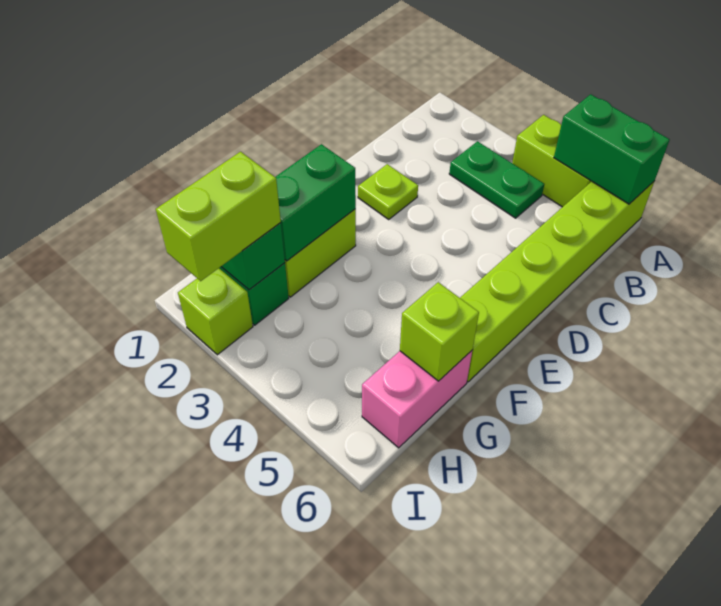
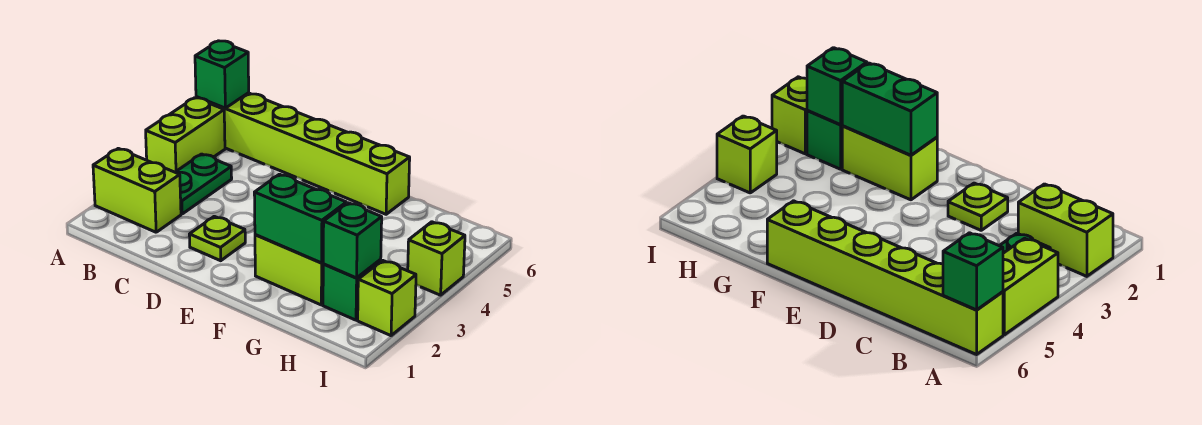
green 1x2 brick [554,94,670,204] -> green 1x1 brick [195,41,249,108]
pink 1x2 brick [362,351,472,448] -> none
lime 1x1 brick [400,282,479,381] -> lime 1x1 brick moved to [408,222,465,295]
lime 1x2 brick [156,152,281,281] -> lime 1x2 brick moved to [93,148,181,232]

